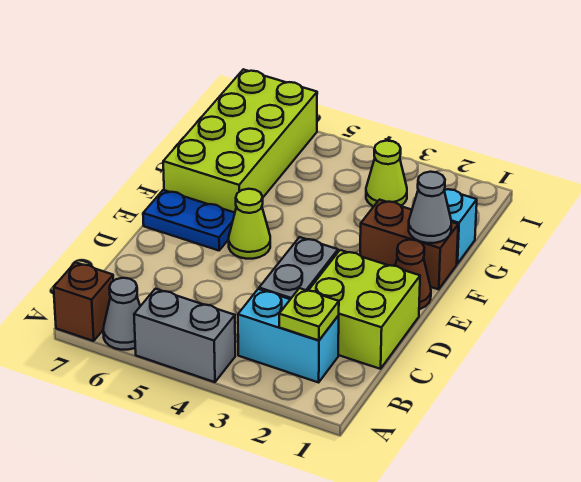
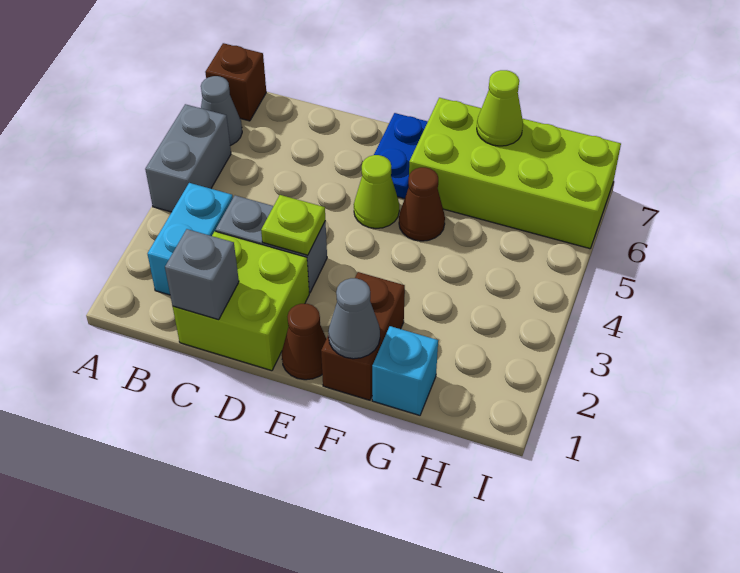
lime 1x1 plate [279,288,339,340] -> lime 1x1 plate moved to [261,195,325,255]
none -> grey 1x1 brick [165,229,239,320]
none -> brown 1x1 cone [399,167,445,241]
lime 1x1 cone [366,141,407,206] -> lime 1x1 cone moved to [477,70,523,146]

